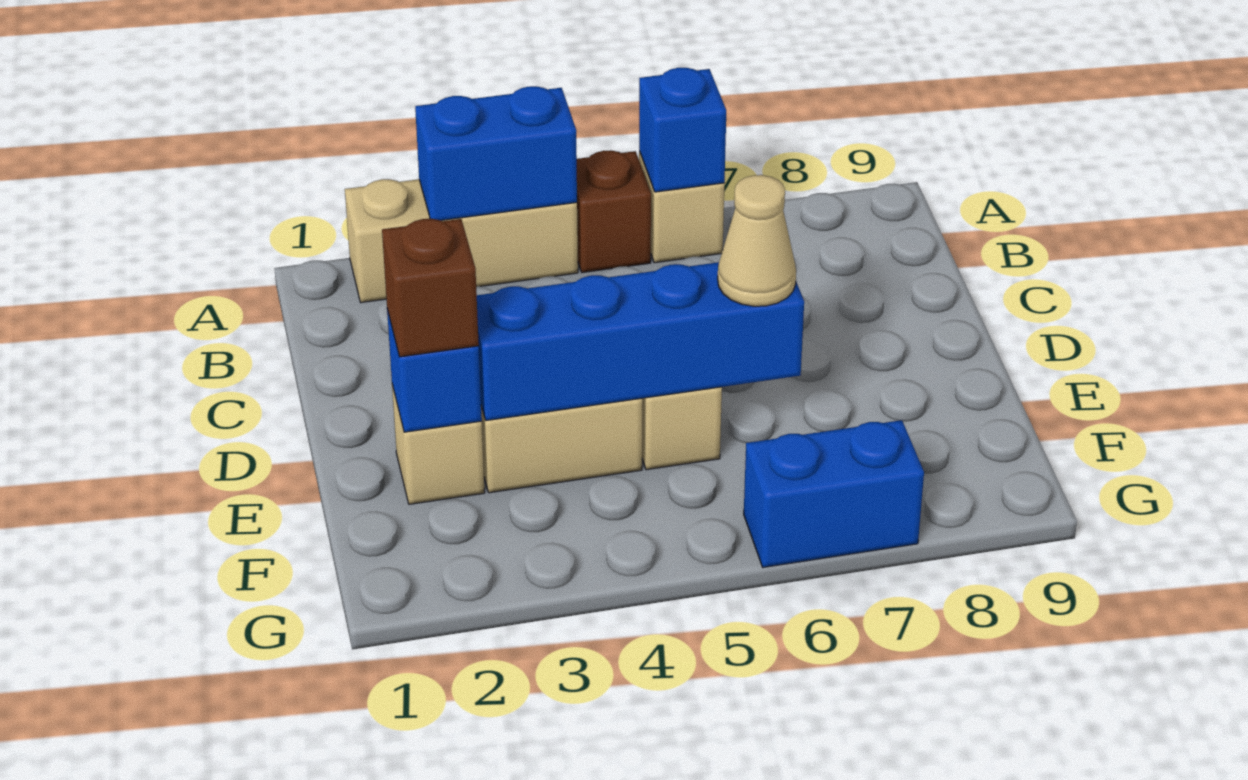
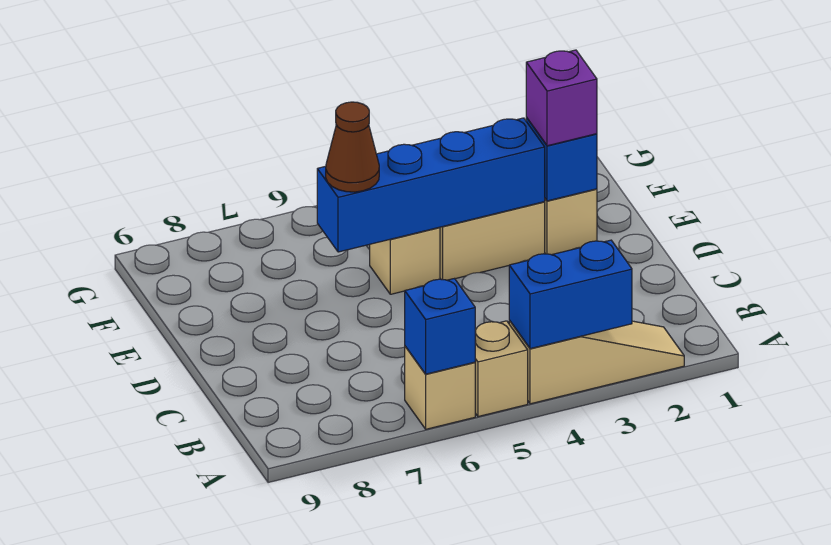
tan 1x3 brick [345,179,578,303] -> tan 1x3 slope [509,320,684,404]
brown 1x1 brick [577,150,651,273] -> tan 1x1 brick [475,321,528,417]
brown 1x1 brick [382,219,479,357] -> purple 1x1 brick [526,50,597,146]
tan 1x1 cone [718,175,796,306] -> brown 1x1 cone [326,102,379,192]
blue 1x2 brick [744,420,924,567] -> none

